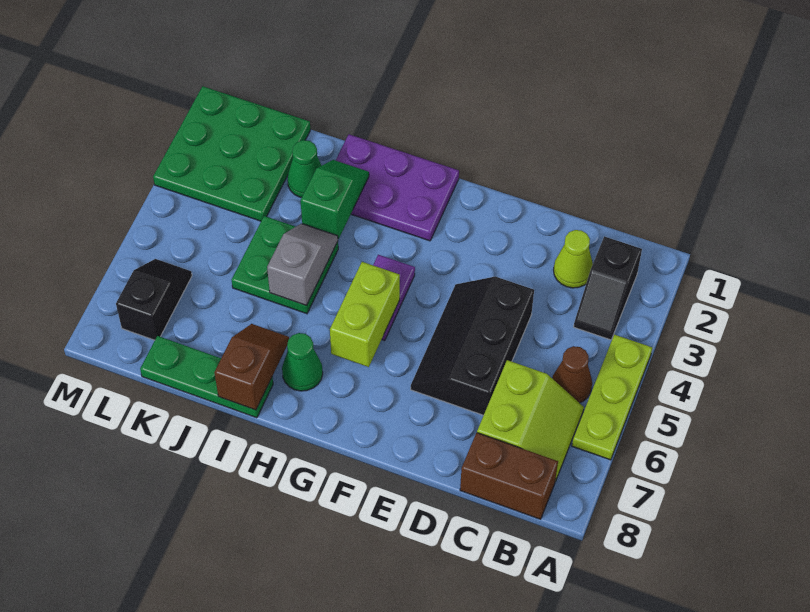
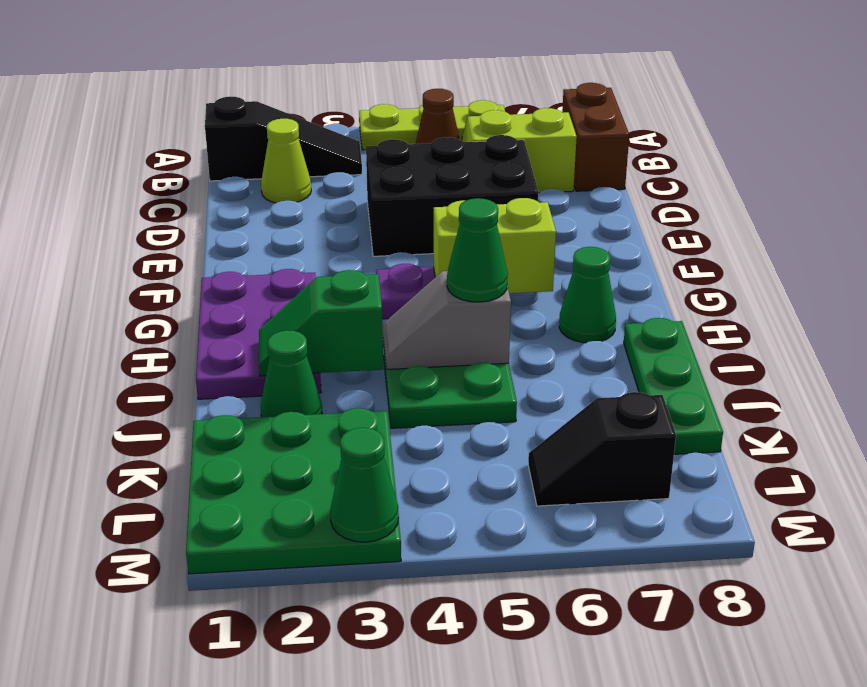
black 1x2 slope [574,236,642,340] -> black 1x3 slope [205,97,362,181]
black 2x3 slope [411,277,534,415] -> black 2x3 brick [366,135,538,256]
none -> green 1x1 cone [447,198,508,302]
brown 1x2 slope [215,324,289,410] -> none
none -> green 1x1 cone [330,428,399,542]

